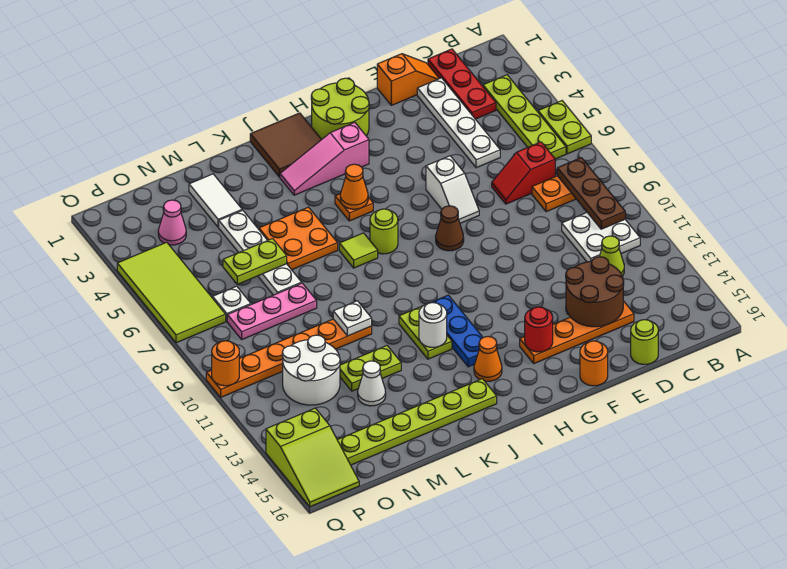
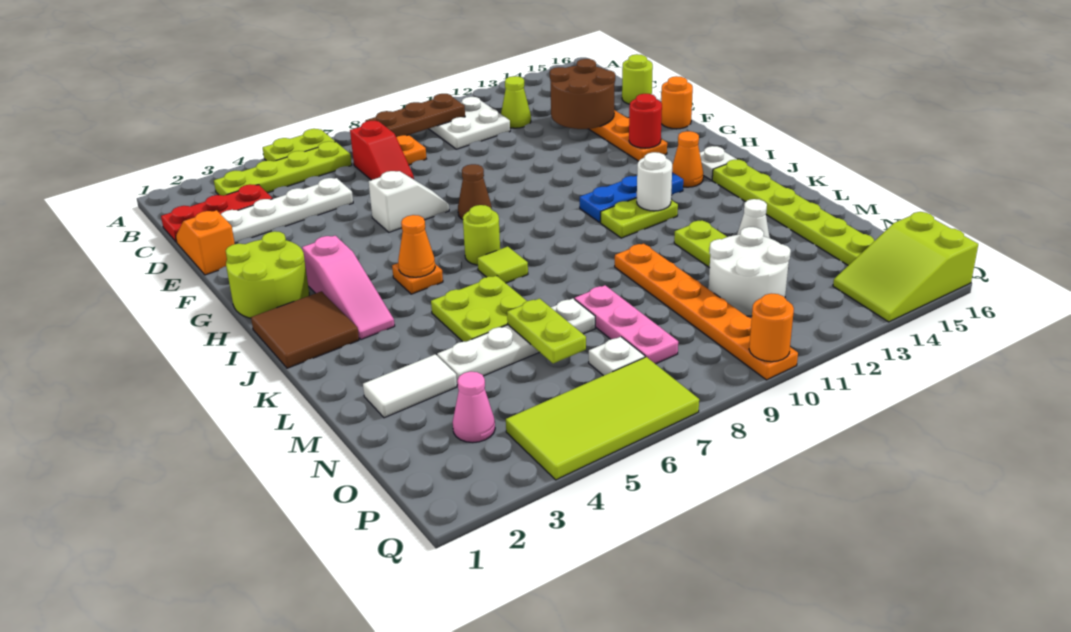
orange 2x2 plate [259,207,338,270] -> lime 2x2 plate [431,276,527,342]
white 1x1 plate [333,301,372,336] -> white 1x1 plate moved to [700,146,737,180]
lime 2x3 slope [266,408,359,507] -> lime 2x3 slope turned to [833,212,978,322]

